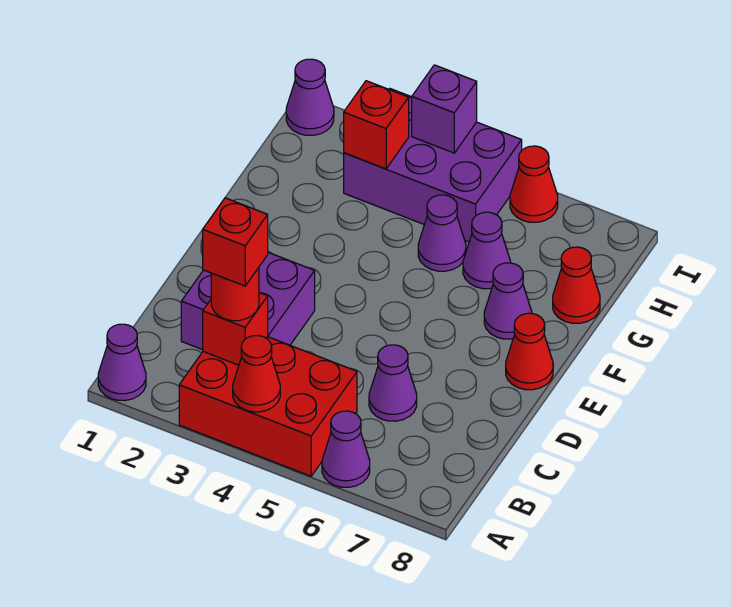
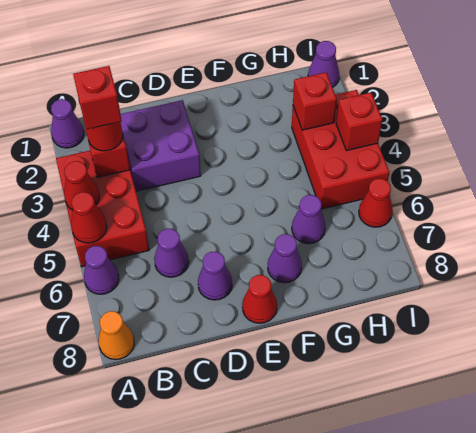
none -> orange 1x1 cone [98,311,134,360]
purple 1x1 cone [418,195,466,271] -> purple 1x1 cone moved to [198,251,232,300]
red 1x1 cone [553,247,600,323] -> red 1x1 cone moved to [71,192,107,243]
purple 2x3 brick [344,88,522,242] -> red 2x3 brick [292,90,389,209]
purple 1x1 brick [412,65,477,153] -> red 1x1 brick [336,92,382,151]

